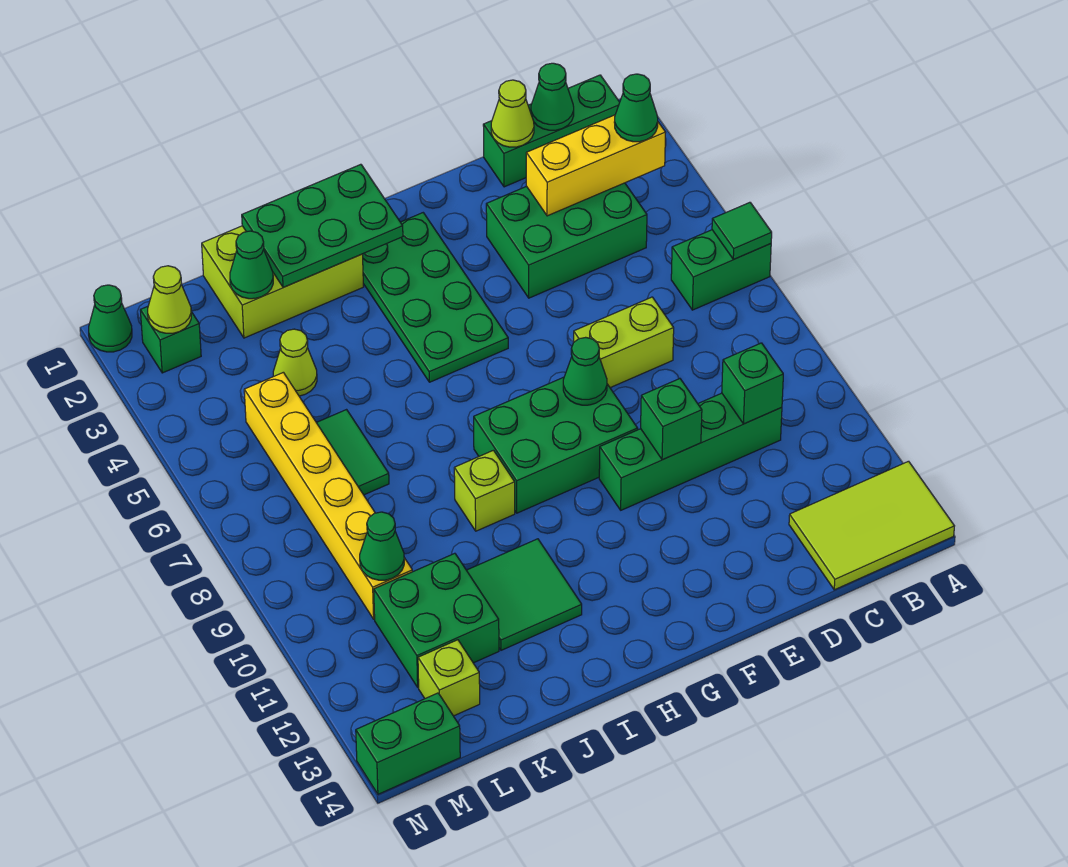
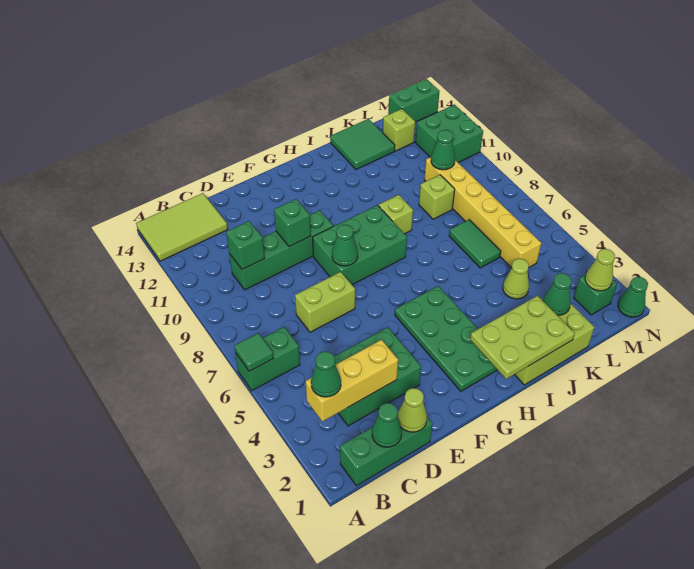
green 2x3 plate [242,164,403,288] -> lime 2x3 plate [470,296,575,379]
green 2x2 tile [467,539,582,650] -> green 2x2 tile moved to [330,119,395,170]
none -> lime 1x1 brick [419,175,455,219]
green 2x2 brick [374,553,499,687] -> green 2x2 brick moved to [415,105,483,163]

